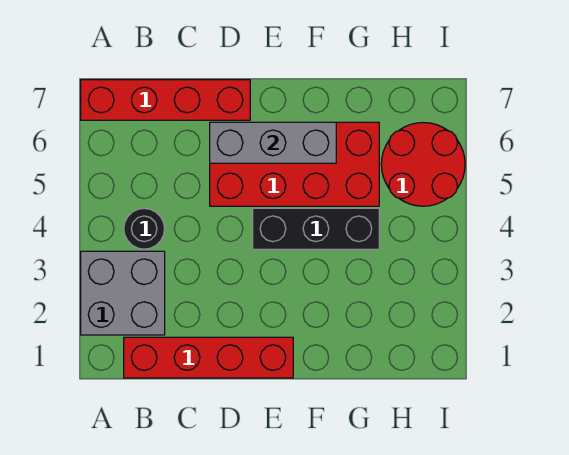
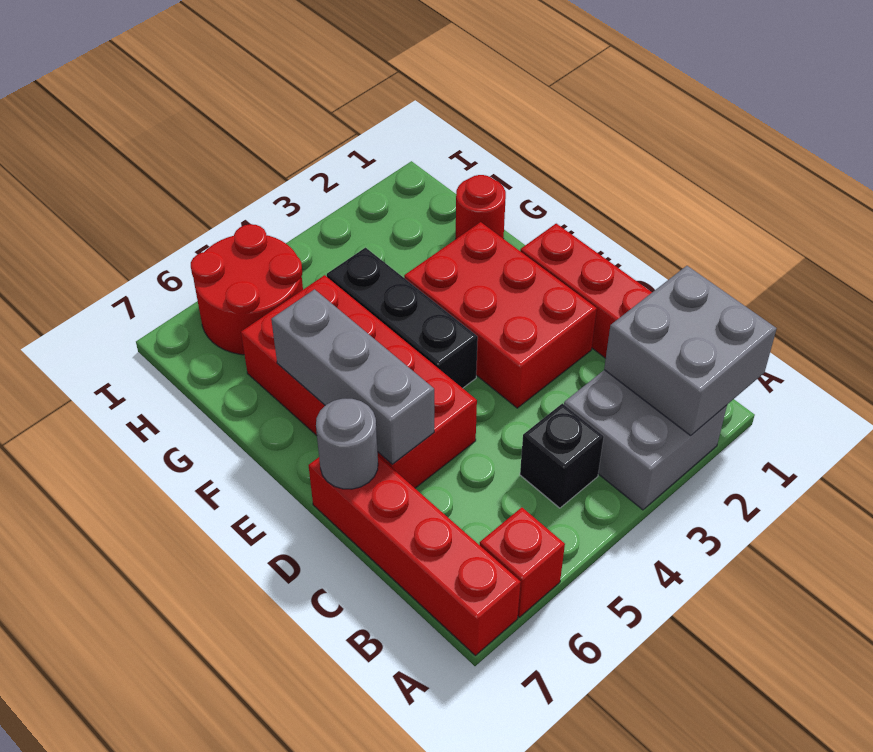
none -> grey 2x2 brick [604,266,777,436]
none -> red 1x1 brick [480,507,565,617]
black 1x1 round brick [124,208,165,249] -> black 1x1 brick [520,403,604,508]
none -> red 2x3 brick [404,222,597,408]
none -> grey 1x1 round brick [316,399,378,489]
none -> red 1x1 round brick [456,175,506,239]

